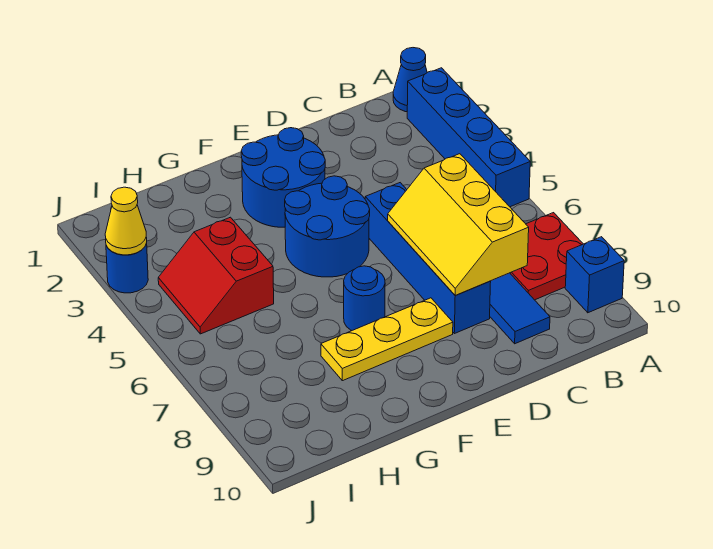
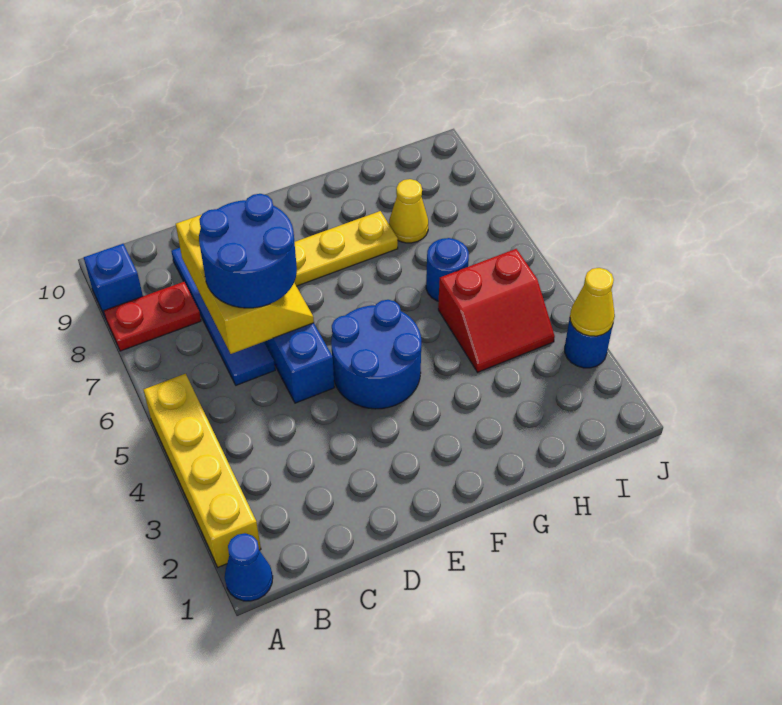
blue 1x4 brick [407,68,530,207] -> yellow 1x4 brick [144,374,261,567]
red 2x2 plate [510,213,583,300] -> red 1x2 plate [104,282,201,351]
blue 2x2 round brick [241,128,325,227] -> blue 2x2 round brick moved to [199,194,297,308]
blue 1x1 round brick [344,266,385,330] -> blue 1x1 round brick moved to [426,238,469,301]
red 2x2 slope [158,217,274,334] -> red 2x2 slope turned to [438,249,555,372]
none -> yellow 1x1 cone [389,179,428,243]

